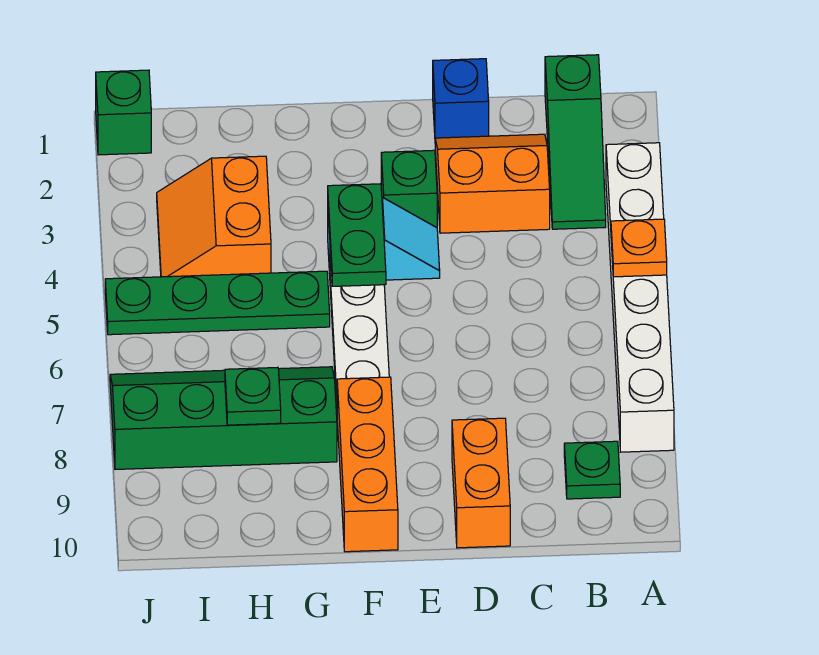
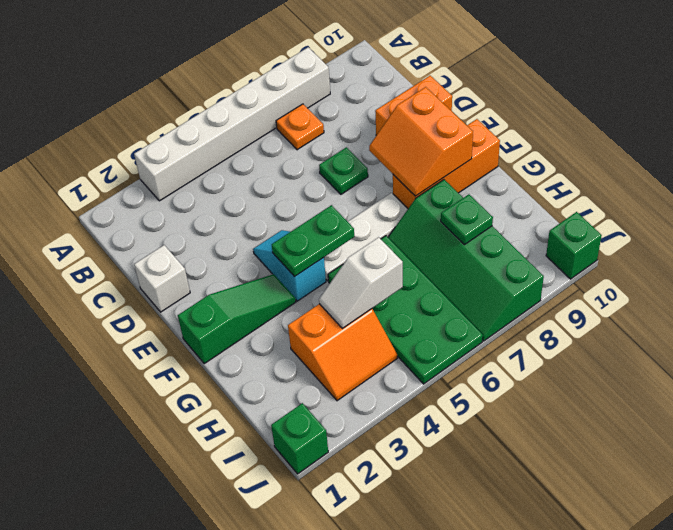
orange 1x1 plate [611,219,667,277] -> orange 1x1 plate moved to [276,104,324,150]
green 1x3 slope [545,55,606,229] -> green 1x3 slope moved to [178,274,296,364]
green 1x1 plate [564,441,620,499] -> green 1x1 plate moved to [319,147,368,194]
orange 2x2 slope [435,134,550,233] -> orange 2x2 slope moved to [369,87,473,196]
blue 1x1 brick [433,59,489,138] -> white 1x1 brick [134,245,190,312]
green 1x1 brick [381,150,437,228] -> green 1x1 brick moved to [546,212,602,279]
green 1x4 plate [105,271,330,335] -> green 2x4 plate [328,236,483,384]
none -> white 1x2 slope [319,237,403,328]

